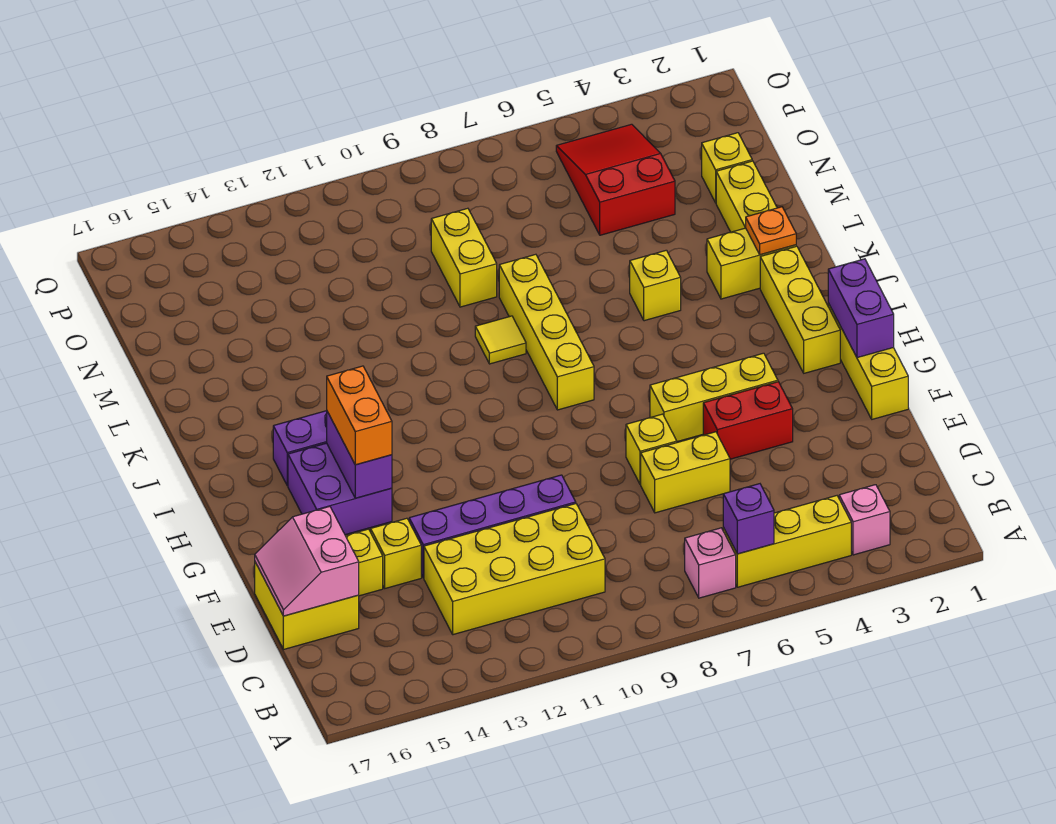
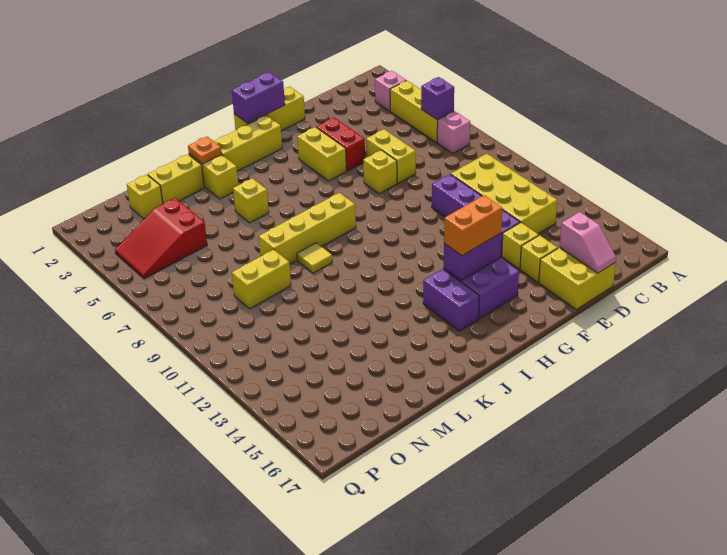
pink 2x2 slope [255,507,359,616] -> pink 1x2 slope [560,212,616,273]
yellow 1x3 brick [650,353,778,442] -> yellow 1x2 brick [297,127,347,181]

